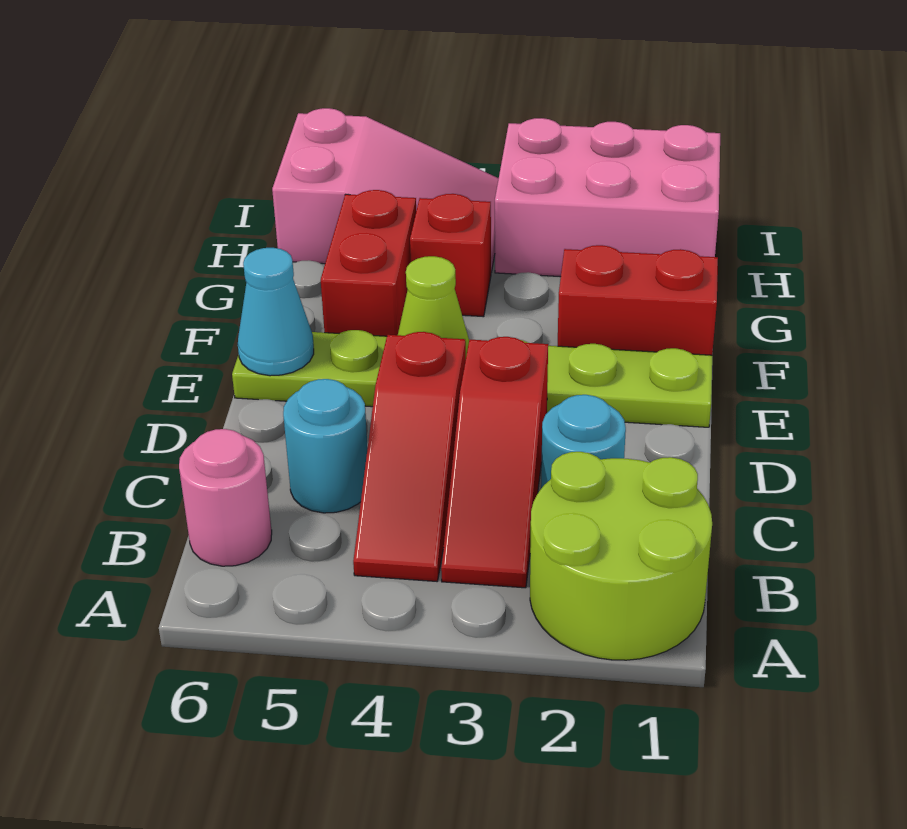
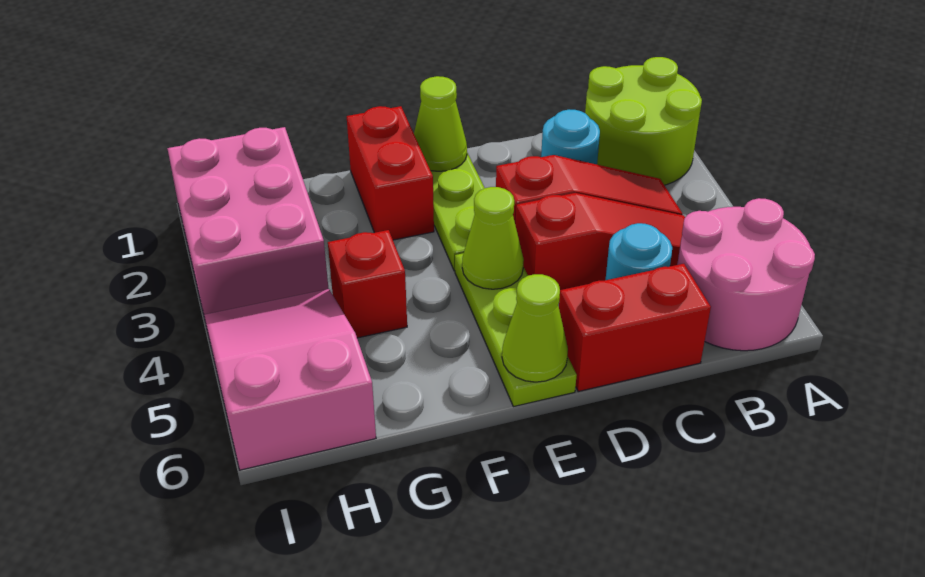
pink 1x1 round brick [179,429,272,566] -> pink 2x2 round brick [677,198,815,351]
none -> lime 1x1 cone [414,76,467,171]
cyan 1x1 cone [238,248,314,376] -> lime 1x1 cone [502,274,568,382]
red 1x2 brick [321,190,416,336] -> red 1x2 brick moved to [559,264,711,392]

